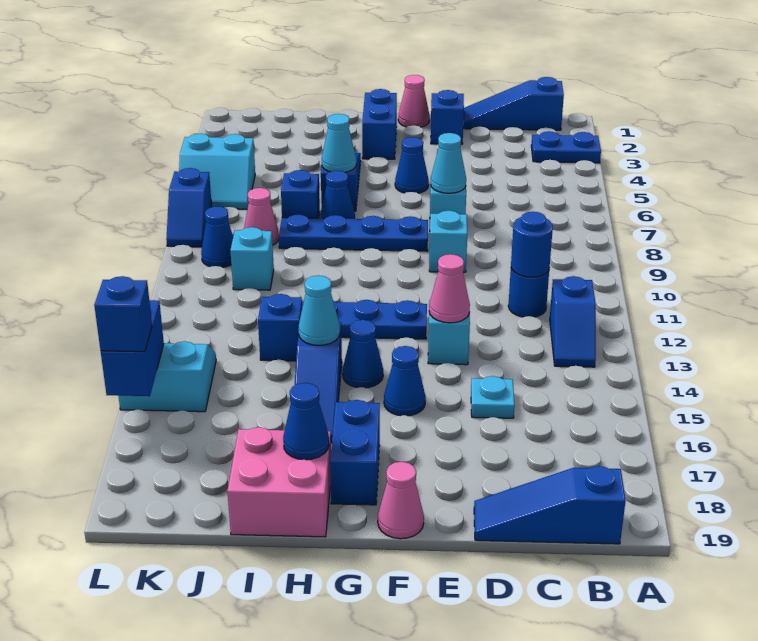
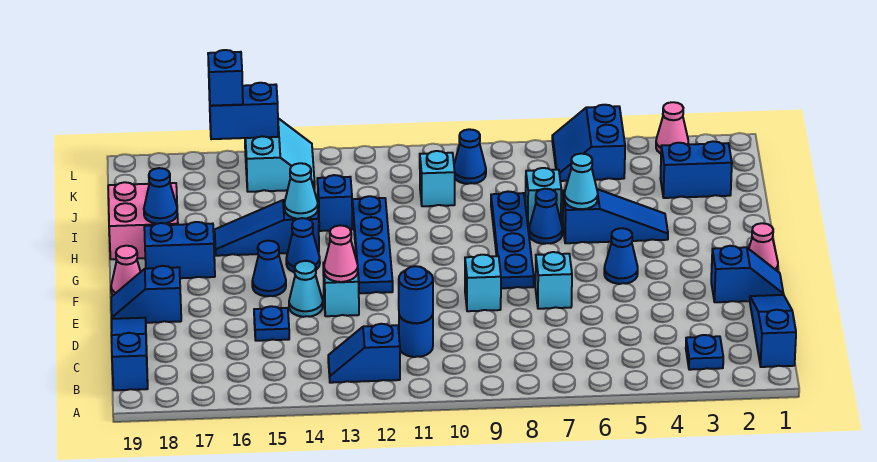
blue 1x2 plate [531,131,601,163] -> blue 1x1 plate [686,335,723,370]
cyan 1x1 plate [471,376,515,418] -> blue 1x1 plate [254,306,289,341]
cyan 1x1 cone [431,133,466,193] -> cyan 1x1 cone moved to [289,261,323,317]
blue 1x2 brick [362,89,397,159] -> blue 1x2 brick moved to [660,141,732,198]
blue 1x1 brick [281,170,320,218] -> cyan 1x1 brick [526,168,561,224]
pink 1x1 cone [244,188,279,245] -> pink 1x1 cone moved to [656,102,688,153]
cyan 2x2 slope [179,134,255,209] -> blue 2x2 slope [552,105,625,181]
blue 1x2 slope [166,168,212,247] -> blue 1x2 slope moved to [111,266,181,323]

